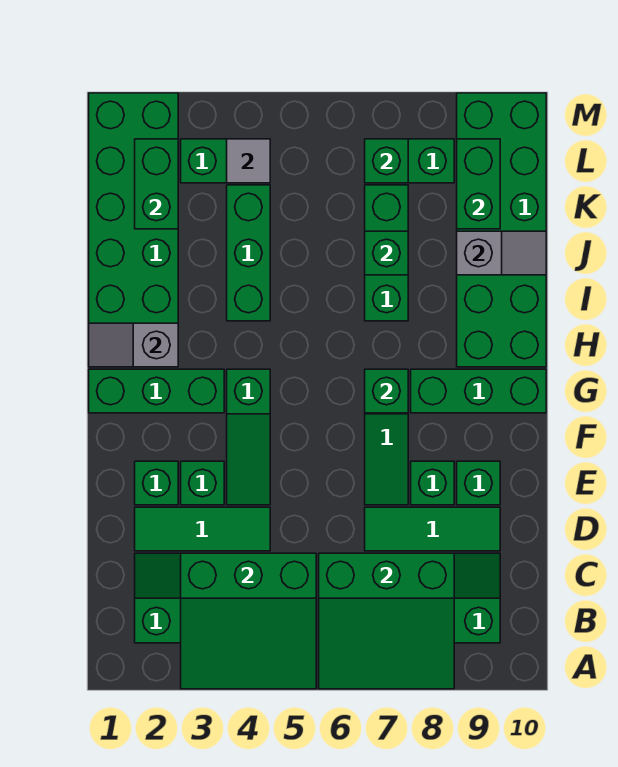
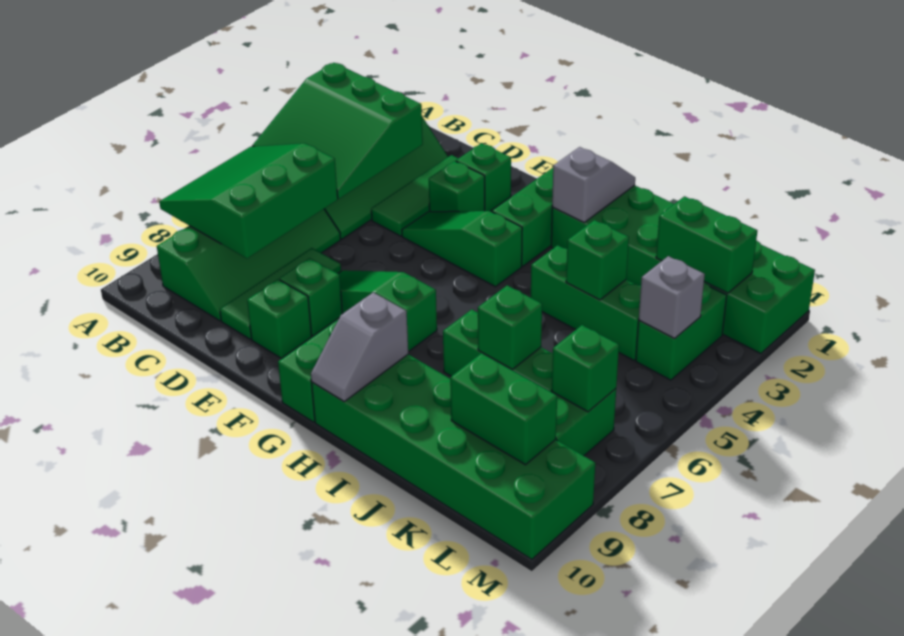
green 3x3 slope [181,553,316,689] -> green 3x3 slope turned to [252,63,423,199]
green 1x1 brick [365,369,408,413] -> green 1x1 brick moved to [566,220,629,300]
grey 1x2 slope [457,231,546,275] -> grey 1x2 slope moved to [311,292,409,401]
grey 1x1 tile [227,139,270,183] -> grey 1x1 brick [639,256,705,339]

